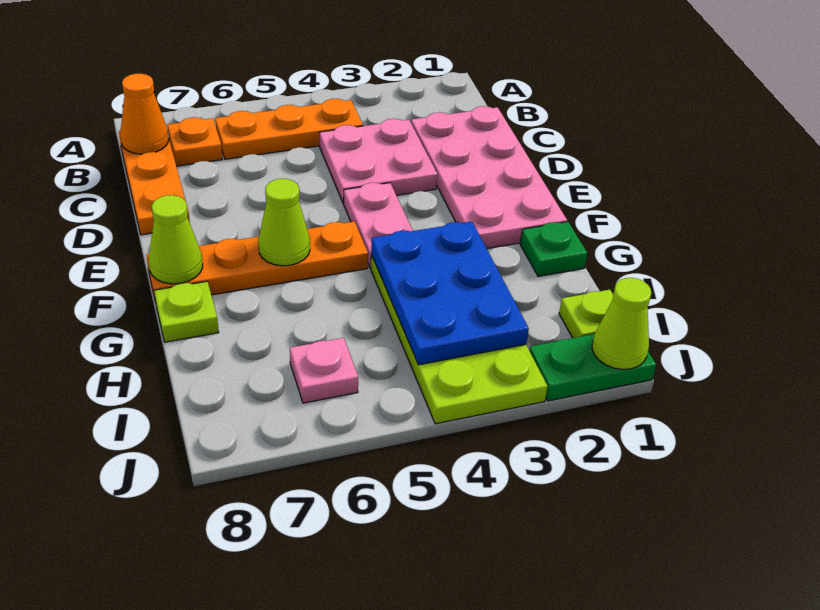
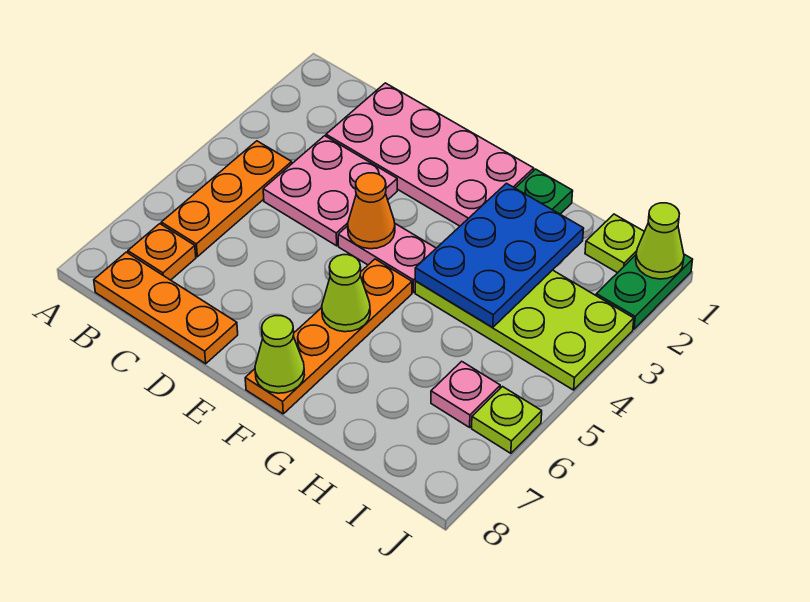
orange 1x1 cone [120,74,169,154] -> orange 1x1 cone moved to [348,173,395,249]
blue 2x3 plate [371,222,529,365] -> blue 2x3 plate turned to [415,183,584,327]
lime 1x1 plate [154,281,219,342] -> lime 1x1 plate moved to [472,387,542,453]

